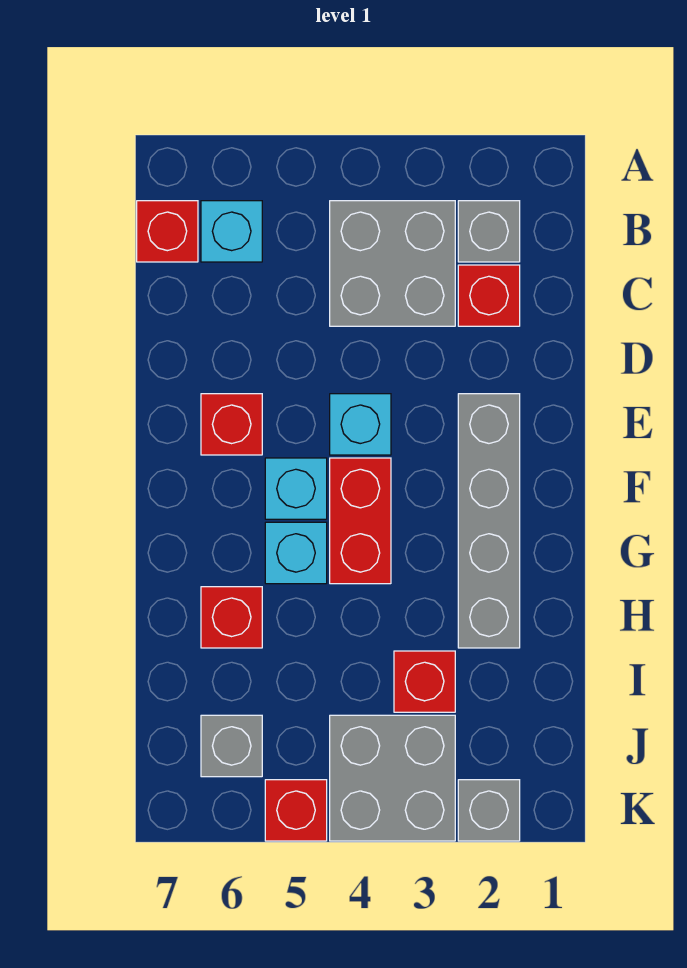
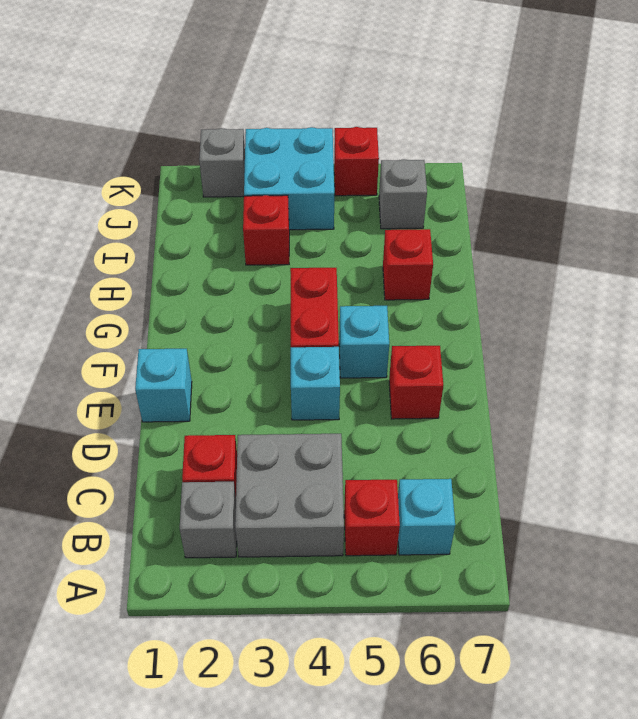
red 1x1 brick [137,201,198,262] -> red 1x1 brick moved to [344,480,400,556]
grey 1x4 brick [458,394,520,648] -> none
cyan 1x1 brick [265,522,327,584] -> cyan 1x1 brick moved to [135,349,192,422]
grey 2x2 brick [330,715,455,841] -> cyan 2x2 brick [244,127,334,230]

